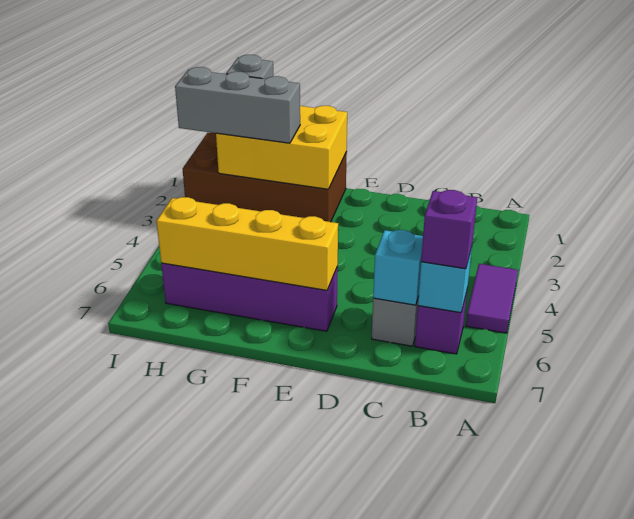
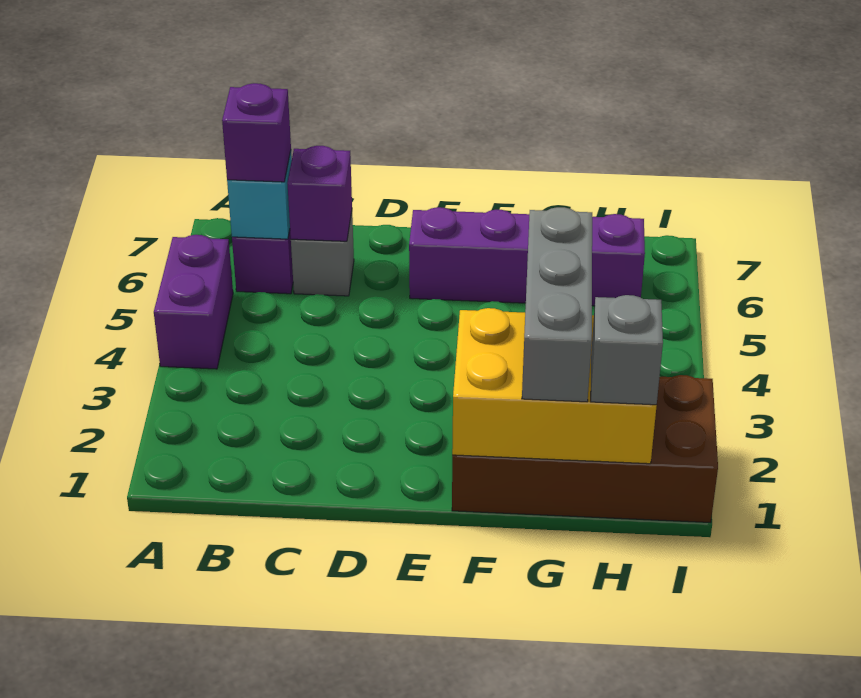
purple 1x2 tile [466,264,518,333] -> purple 1x2 brick [154,235,233,369]
cyan 1x1 brick [373,230,423,305] -> purple 1x1 brick [287,146,352,241]
yellow 1x4 brick [157,197,338,290] -> none
grey 1x3 brick [175,67,300,143] -> grey 1x3 brick turned to [522,207,592,402]

